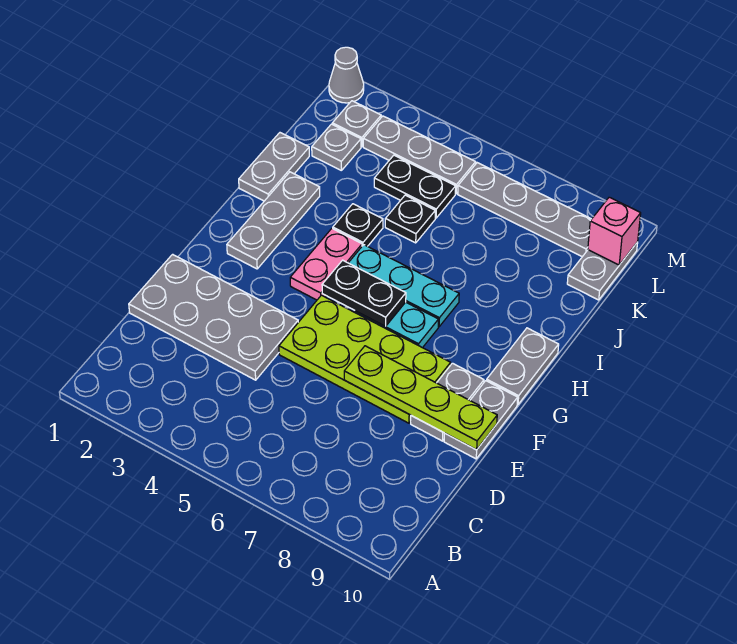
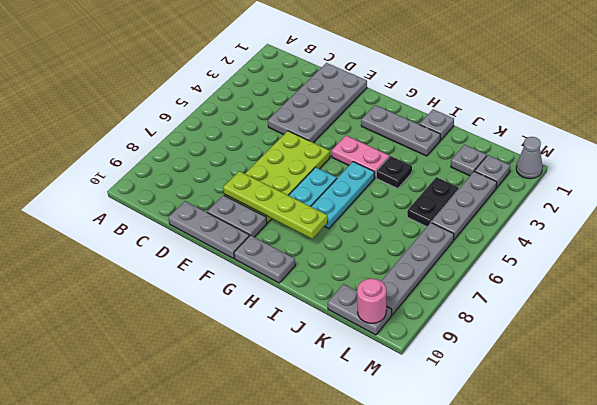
lime 1x4 plate [344,346,497,450] -> lime 1x4 plate turned to [223,171,328,239]
grey 1x2 plate [444,381,518,459] -> grey 1x3 plate [168,201,249,258]
black 1x2 plate [322,260,406,326] -> none
grey 1x2 plate [239,133,309,201] -> grey 1x1 plate [420,109,454,140]
black 1x1 plate [385,195,435,243] -> none
pink 1x1 brick [588,197,641,265] -> pink 1x1 round brick [357,279,386,323]

